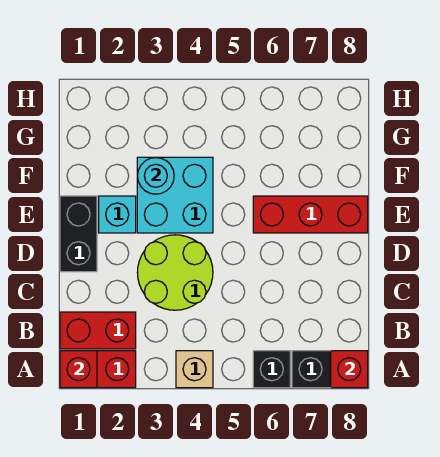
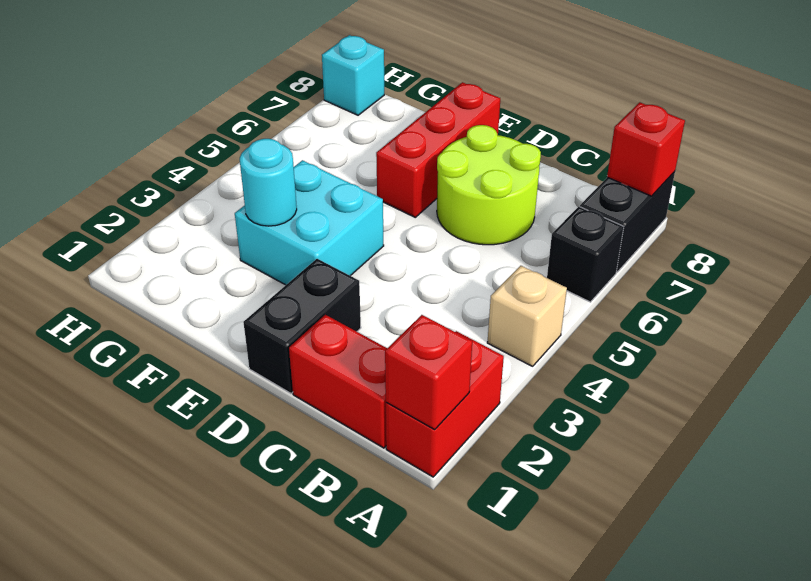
red 1x2 brick [60,312,136,349] -> red 1x2 brick turned to [289,315,387,448]
lime 2x2 round brick [137,235,213,310] -> lime 2x2 round brick moved to [437,125,541,245]
black 1x2 brick [60,196,97,272] -> black 1x2 brick turned to [243,259,361,393]
cyan 1x1 brick [99,196,136,233] -> cyan 1x1 brick moved to [322,35,384,115]

